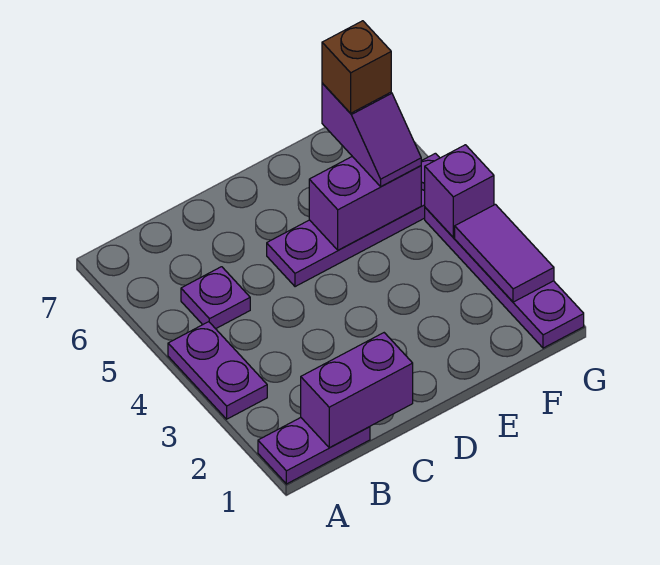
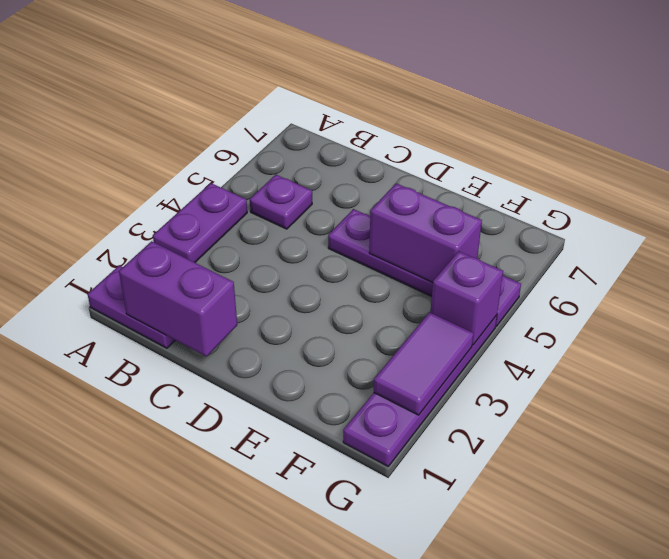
purple 1x2 slope [322,83,421,187] -> none
brown 1x1 brick [322,21,391,113] -> none

